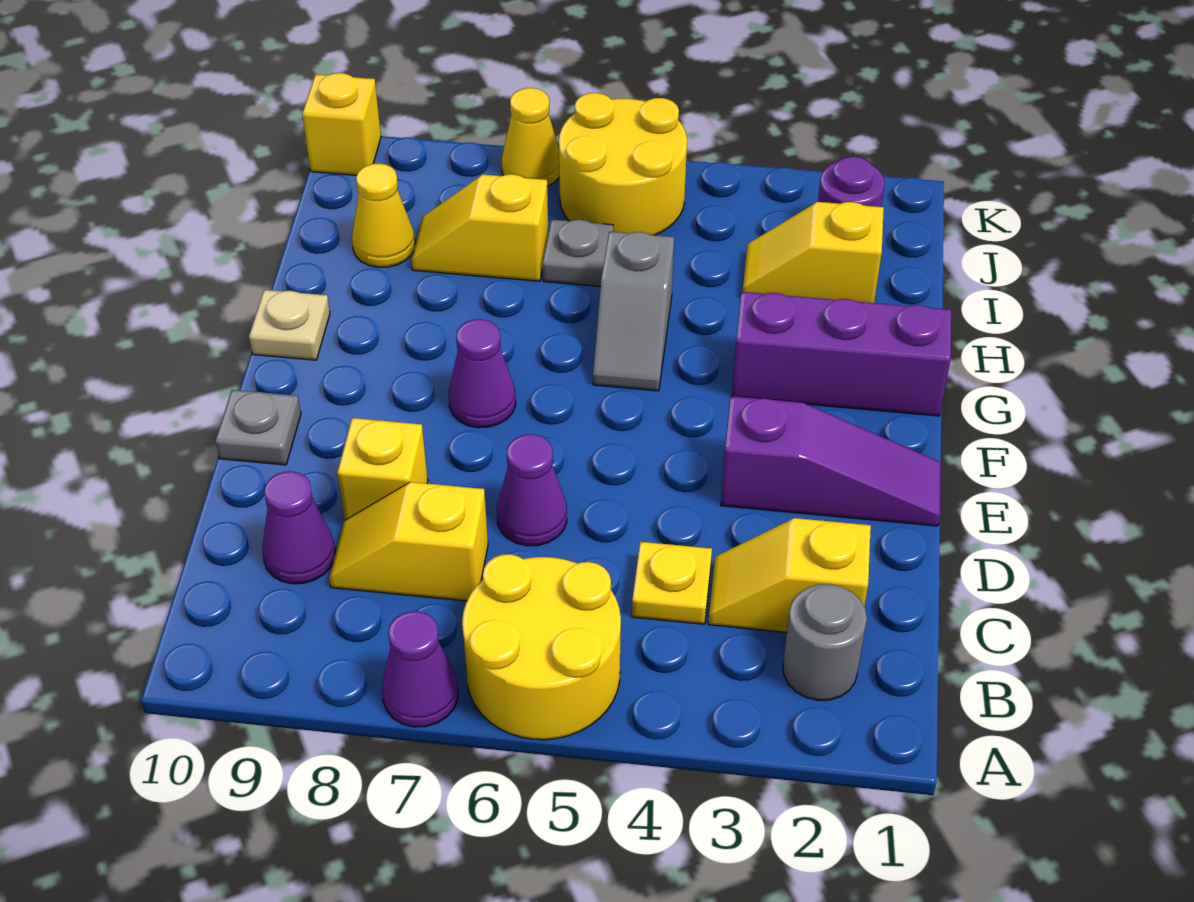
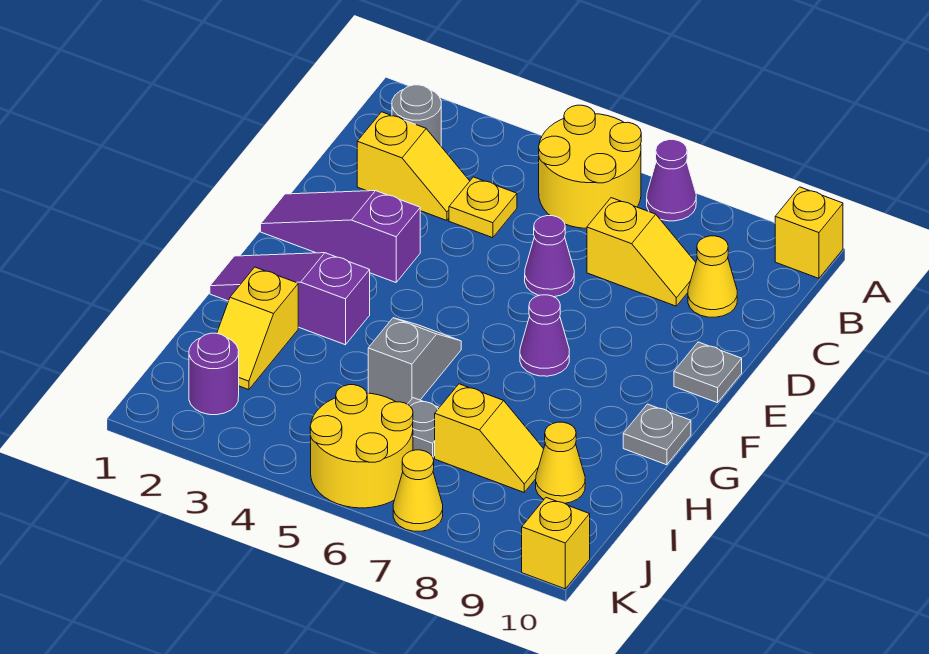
purple 1x1 cone [262,471,335,584] -> yellow 1x1 cone [688,236,737,317]
yellow 1x1 brick [337,418,428,520] -> yellow 1x1 brick moved to [775,187,843,278]
purple 1x3 brick [732,292,951,416] -> purple 1x3 slope [210,253,370,345]
tan 1x1 plate [249,290,330,360] -> grey 1x1 plate [623,404,691,465]
yellow 1x2 slope [743,202,884,303] -> yellow 1x2 slope turned to [217,267,298,390]

